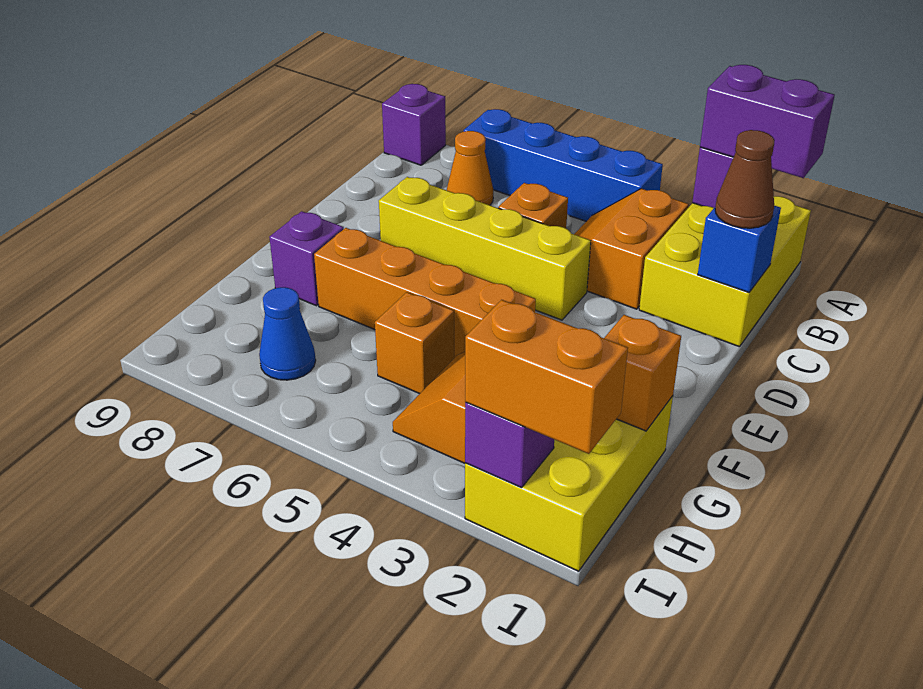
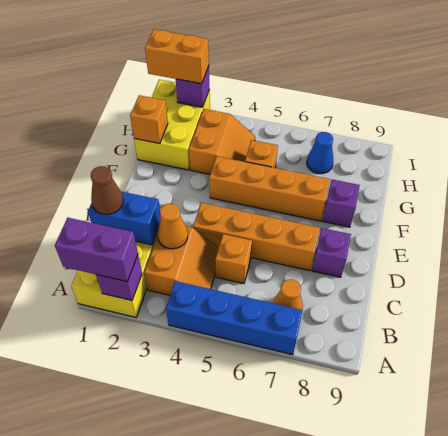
purple 1x1 brick [382,84,446,165] -> purple 1x1 brick moved to [312,228,351,277]
blue 1x1 brick [698,206,781,292] -> blue 1x2 brick [88,192,161,245]
none -> orange 1x1 cone [157,204,188,249]
yellow 1x4 brick [379,177,591,320] -> orange 1x4 brick [193,203,320,271]

